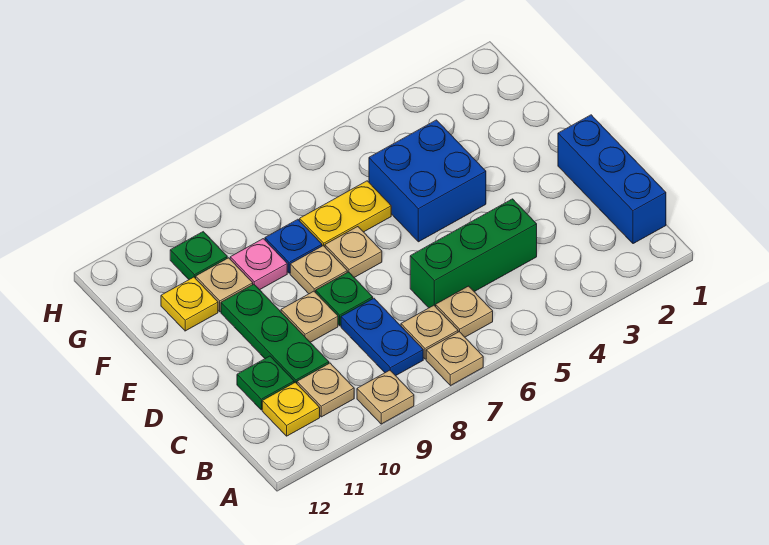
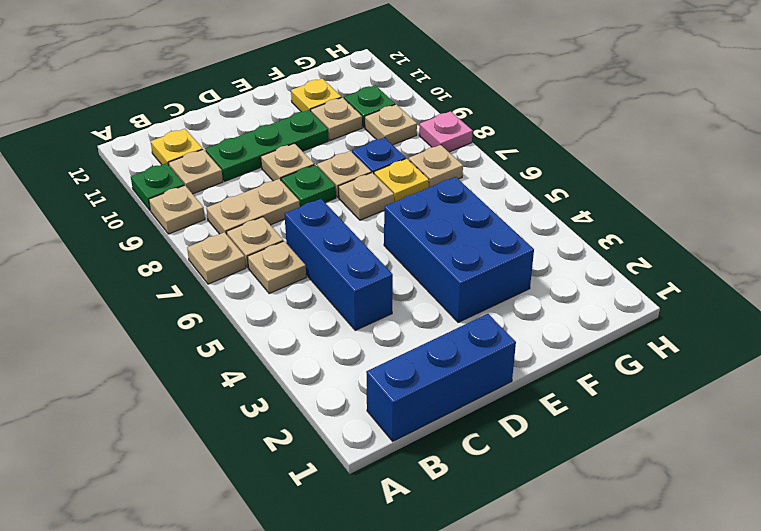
blue 1x2 plate [341,298,423,376] -> tan 1x2 plate [206,179,300,234]
green 1x3 brick [410,199,537,308] -> blue 1x3 brick [285,199,393,330]
green 1x1 plate [237,356,294,410] -> green 1x1 plate moved to [131,163,184,210]
blue 2x2 brick [369,120,486,242] -> blue 2x3 brick [384,177,534,322]
yellow 1x2 plate [300,181,391,247] -> yellow 1x1 plate [374,159,429,202]
pink 1x1 plate [230,239,287,290] -> pink 1x1 plate moved to [419,111,473,152]
none -> tan 1x1 plate [409,145,463,187]
none -> tan 1x1 plate [365,105,417,145]

